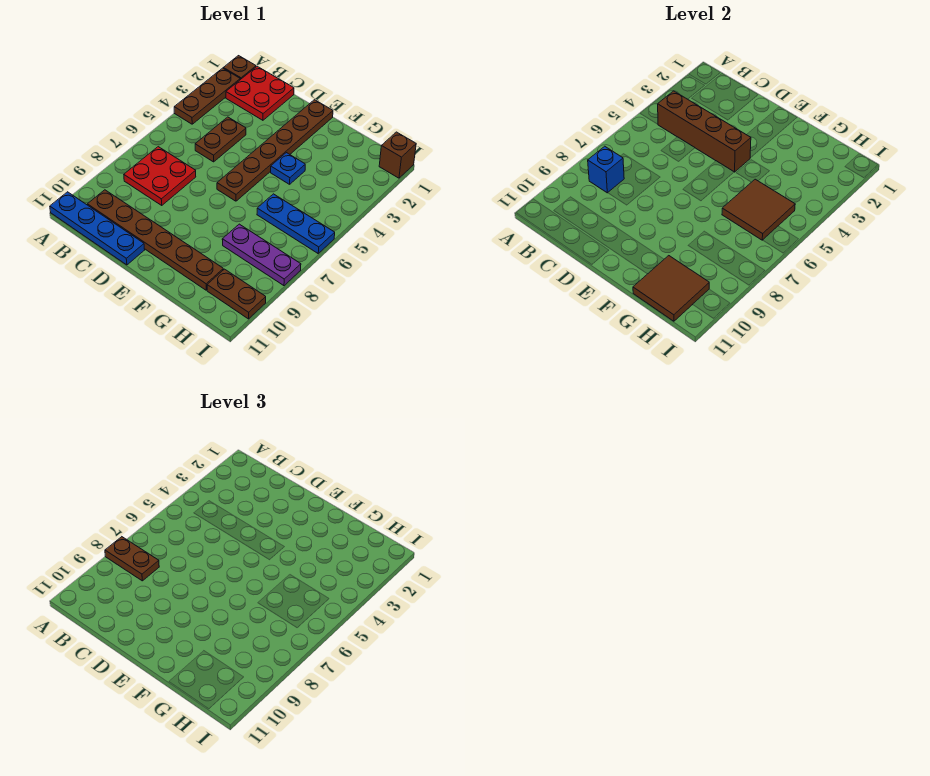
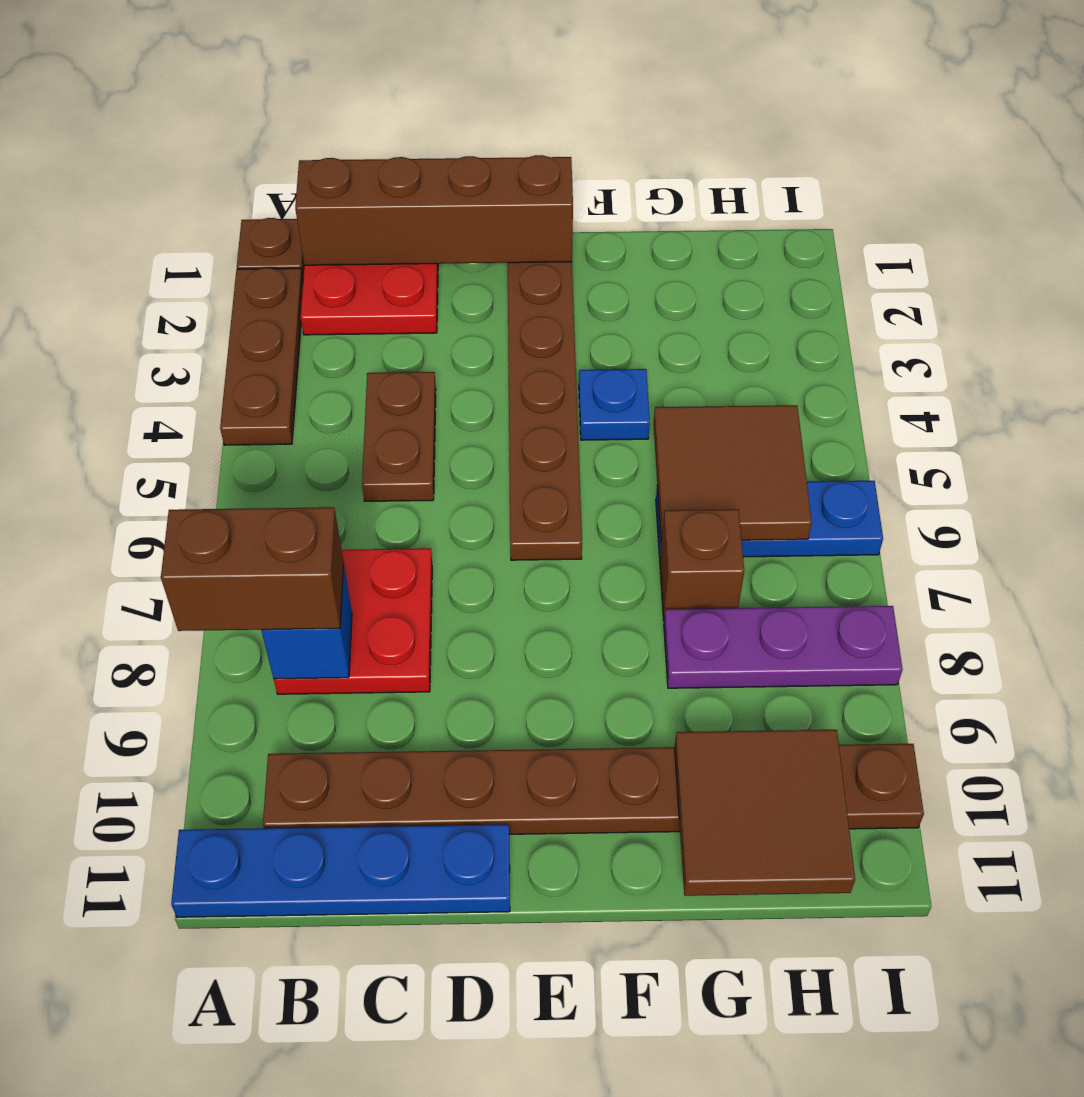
brown 1x2 plate [105,537,159,581] -> brown 1x2 brick [161,507,344,631]
brown 1x4 brick [658,91,751,172] -> brown 1x4 brick moved to [295,155,573,265]
brown 1x1 brick [379,132,416,178] -> brown 1x1 brick moved to [660,509,744,620]

